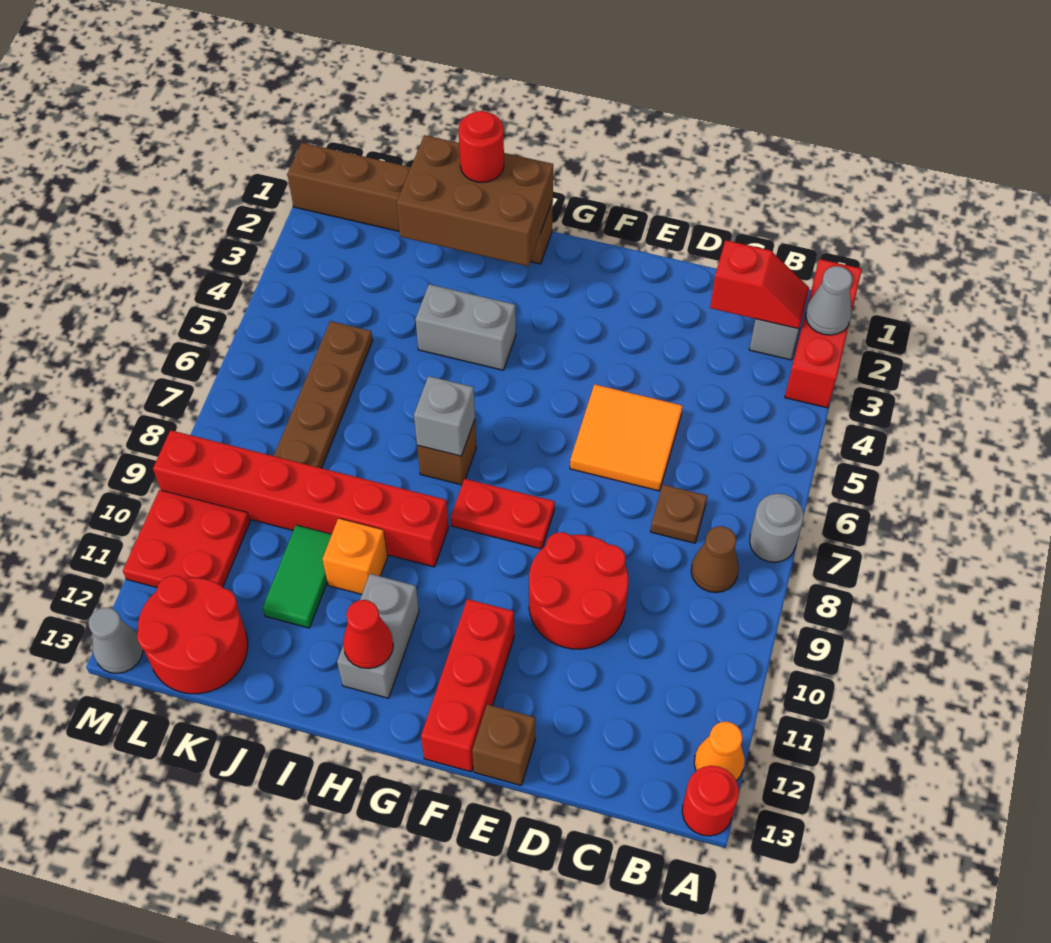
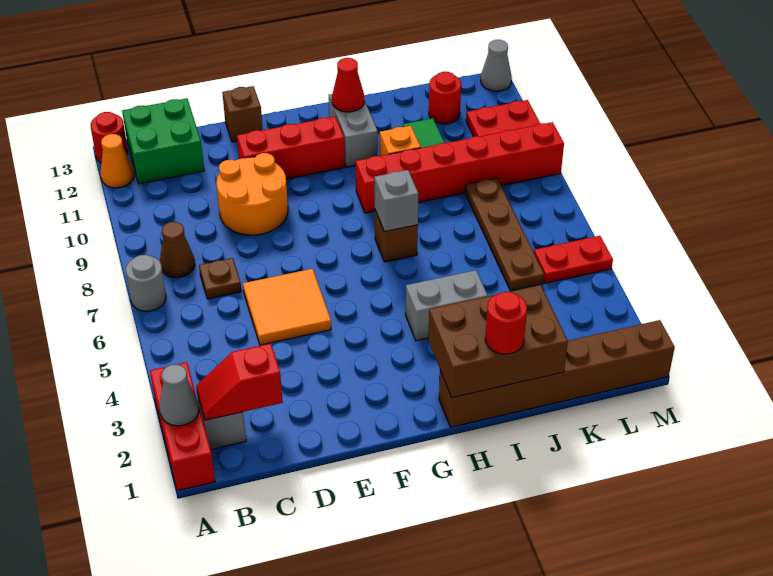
none -> green 2x2 brick [122,98,204,184]
red 2x2 round brick [529,532,628,649] -> orange 2x2 round brick [216,153,288,235]
red 1x2 plate [451,479,555,549] -> red 1x2 plate moved to [534,236,613,283]
red 1x3 brick [421,599,514,772] -> red 1x3 brick turned to [237,116,345,179]
red 2x2 round brick [137,576,248,694] -> red 1x1 round brick [429,72,461,124]

